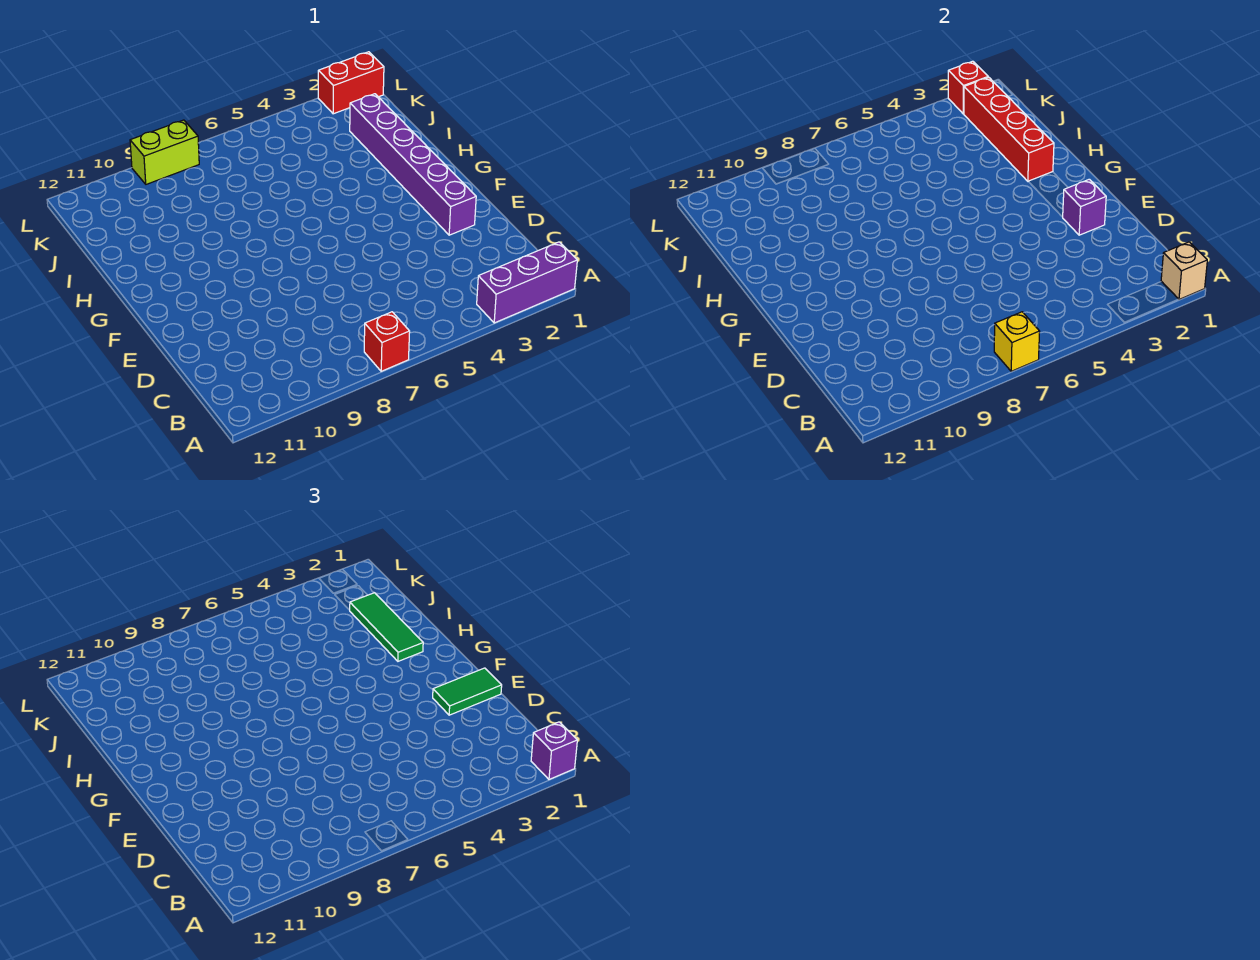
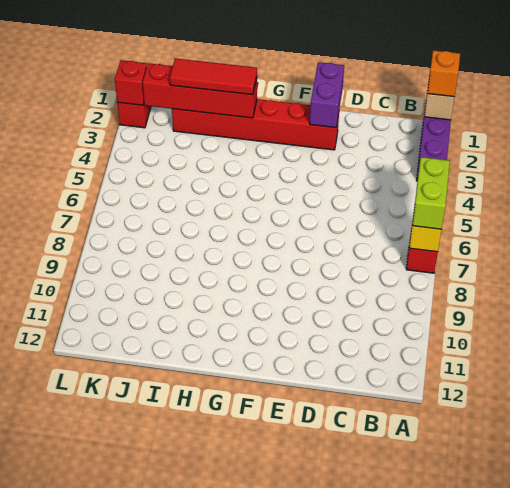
purple 1x1 brick [531,722,577,779] -> orange 1x1 brick [428,50,460,97]
green 1x2 tile [433,668,502,715] -> none
purple 1x6 brick [350,94,476,235] -> red 1x6 brick [172,99,339,150]
purple 1x1 brick [1063,179,1106,235] -> purple 1x2 brick [310,62,344,128]
green 1x3 tile [350,593,423,661] -> red 1x3 tile [170,58,257,95]
lime 1x2 brick [130,120,199,184] -> lime 1x2 brick moved to [412,157,450,229]

